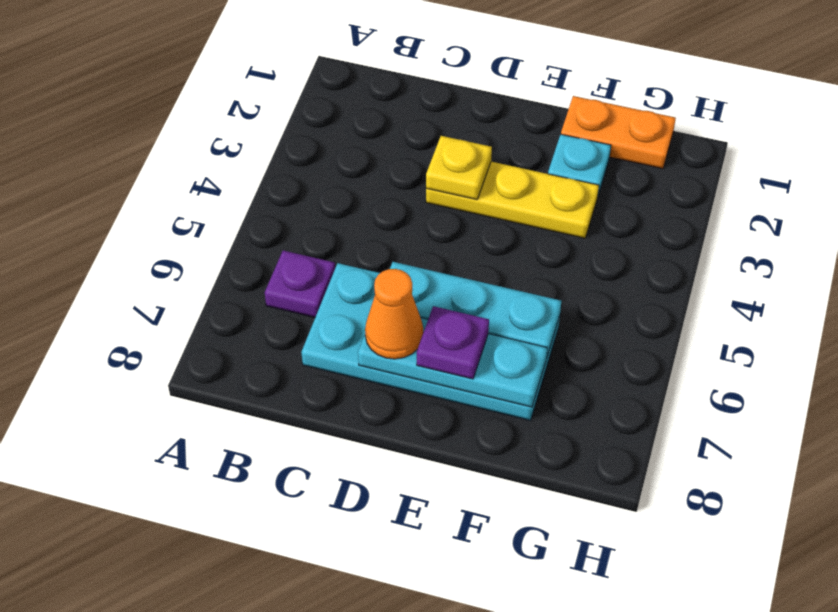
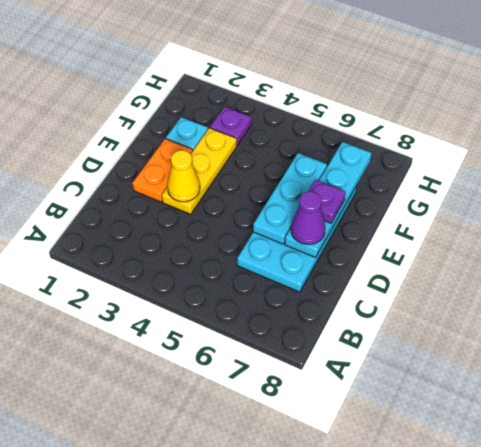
purple 1x1 plate [265,251,335,317] -> purple 1x1 plate moved to [210,107,251,145]
yellow 1x1 plate [426,136,492,200] -> yellow 1x1 cone [167,150,200,202]
cyan 1x3 plate [358,318,547,407] -> cyan 1x4 plate [285,142,371,258]
orange 1x1 cone [365,269,423,359] -> purple 1x1 cone [291,191,325,244]
orange 1x2 plate [561,96,676,169] -> orange 1x2 plate moved to [133,139,193,202]

